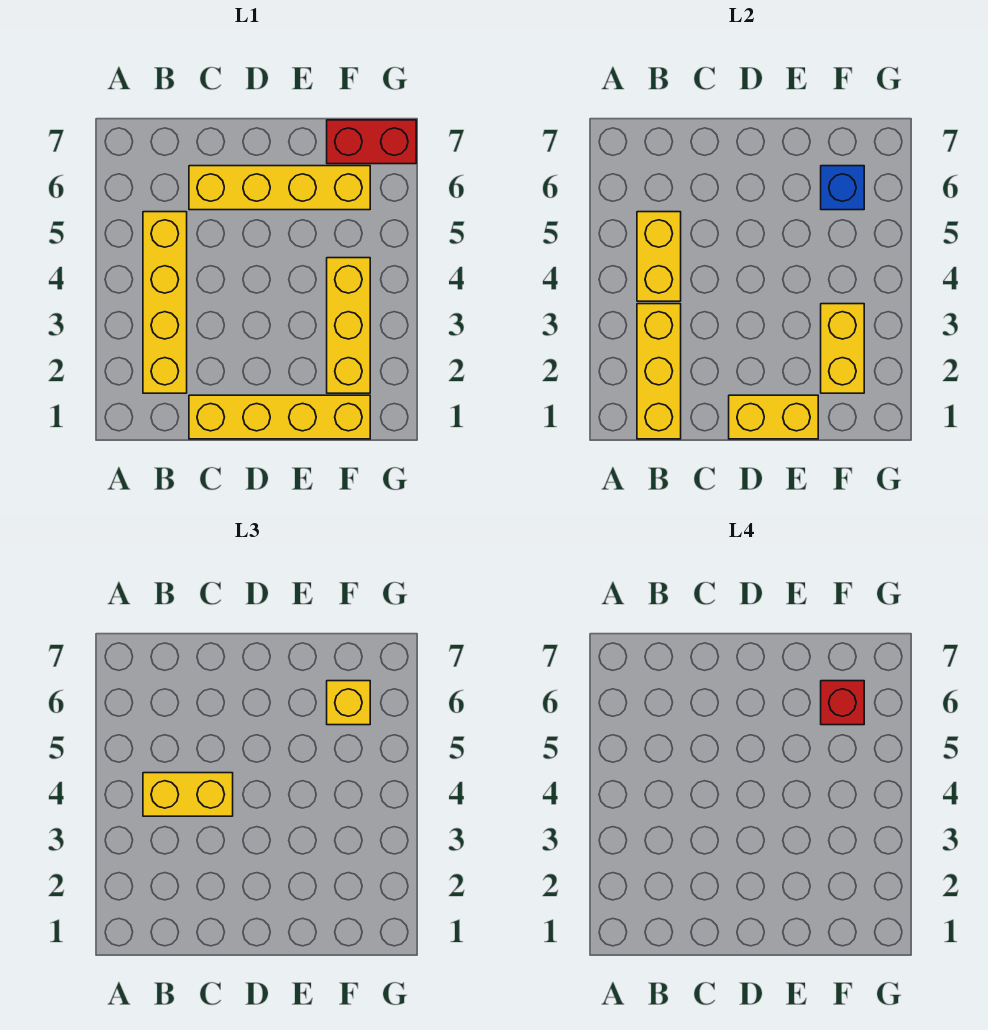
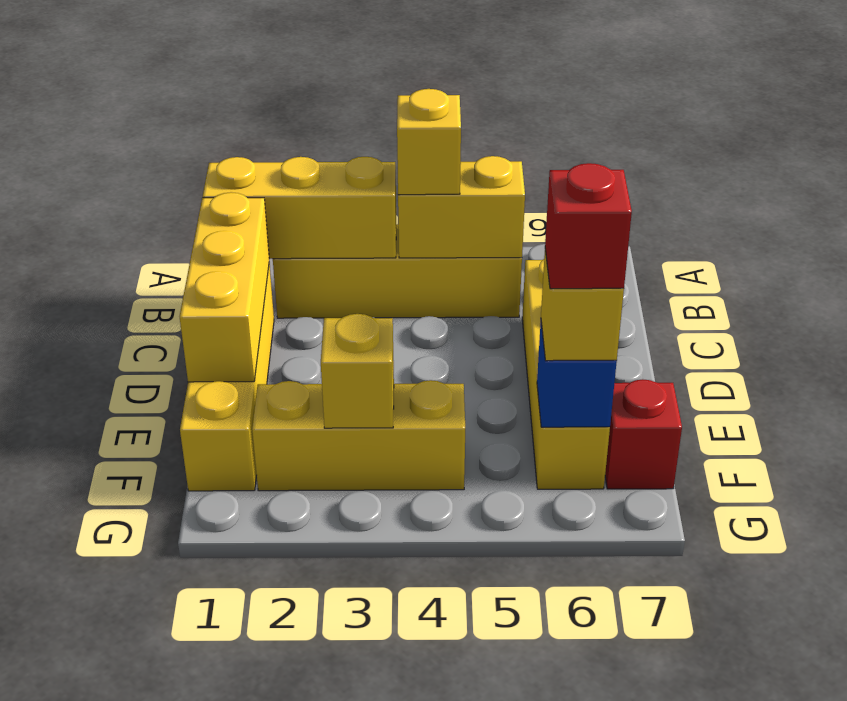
yellow 1x2 brick [143,773,233,816] -> yellow 1x1 brick [397,89,461,195]
yellow 1x2 brick [729,395,818,439] -> yellow 1x3 brick [180,192,269,382]
yellow 1x2 brick [821,304,864,393] -> yellow 1x1 brick [321,314,394,428]
red 1x2 brick [327,120,416,164] -> red 1x1 brick [605,379,682,489]

